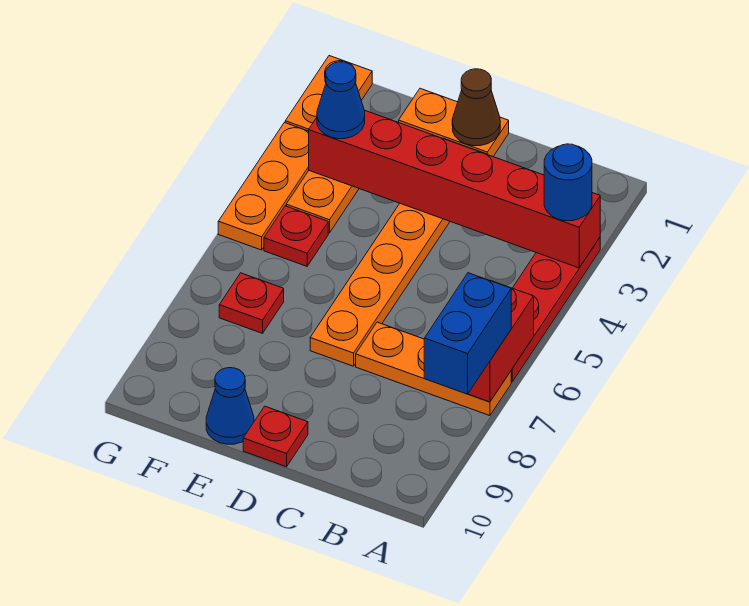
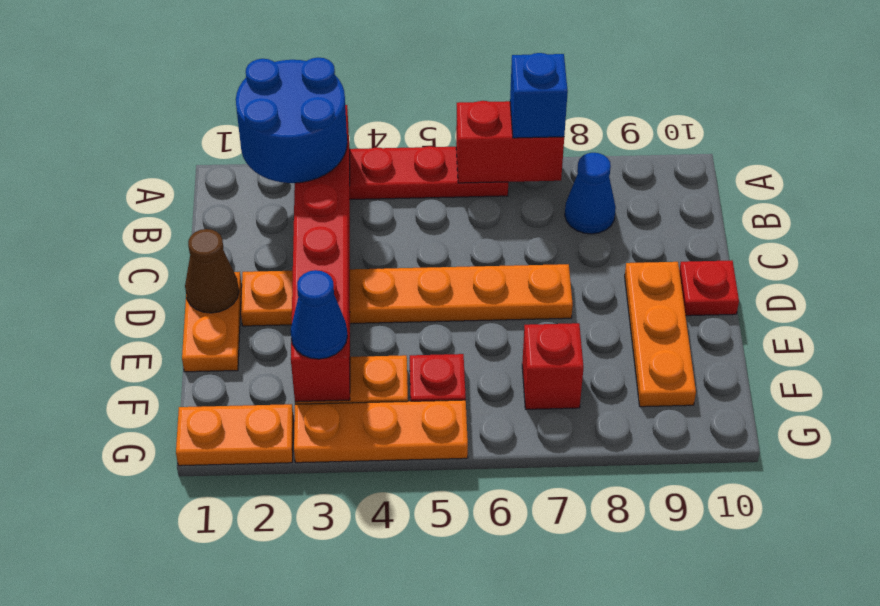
blue 1x1 round brick [544,144,592,221] -> blue 2x2 round brick [236,58,347,183]
orange 1x3 plate [356,322,511,416] -> orange 1x3 plate moved to [625,262,696,407]
blue 1x2 brick [424,273,511,394] -> blue 1x1 brick [510,53,568,138]
blue 1x1 cone [206,368,254,444] -> blue 1x1 cone moved to [565,153,616,234]
red 1x1 plate [219,273,284,333] -> red 1x1 brick [522,323,584,409]

